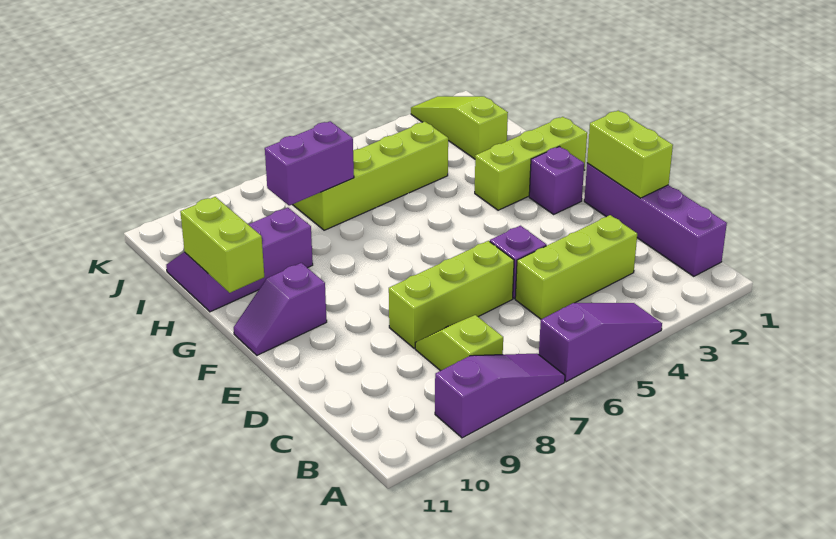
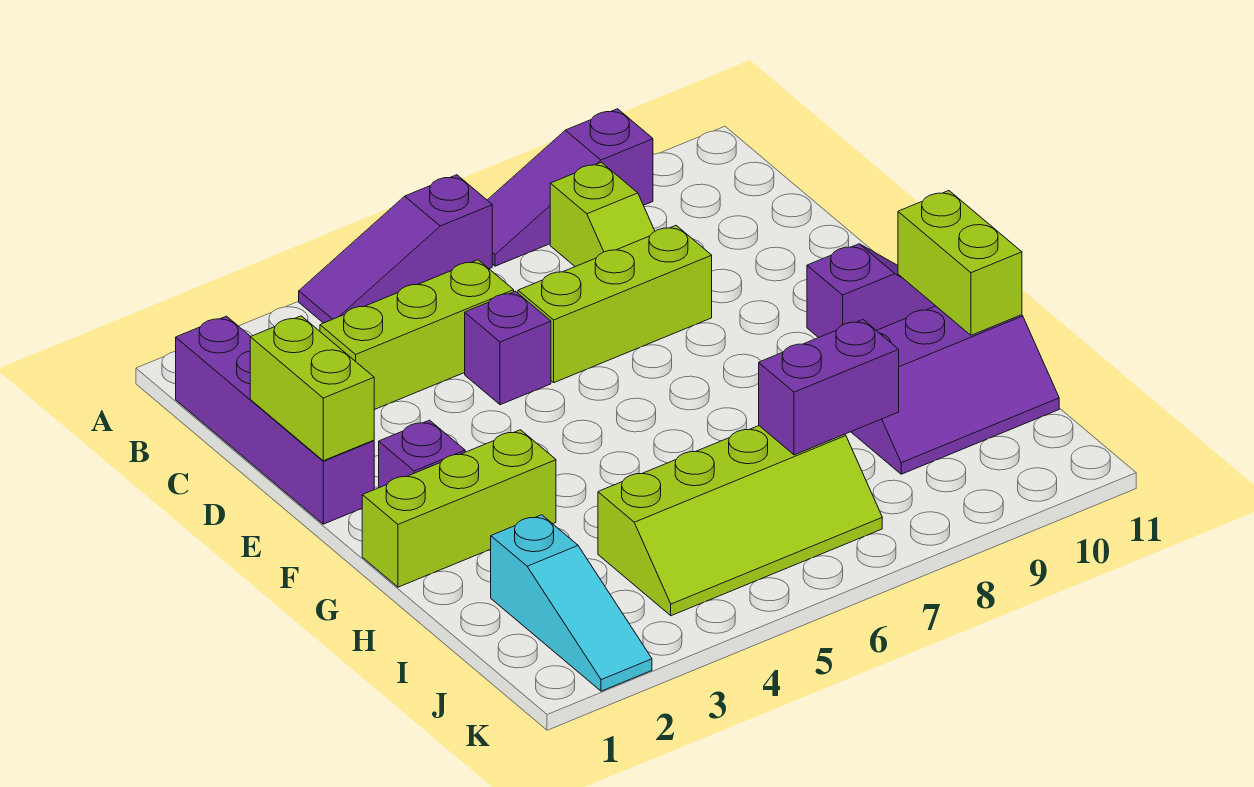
lime 1x3 slope [411,96,508,159] -> cyan 1x3 slope [491,515,652,691]

